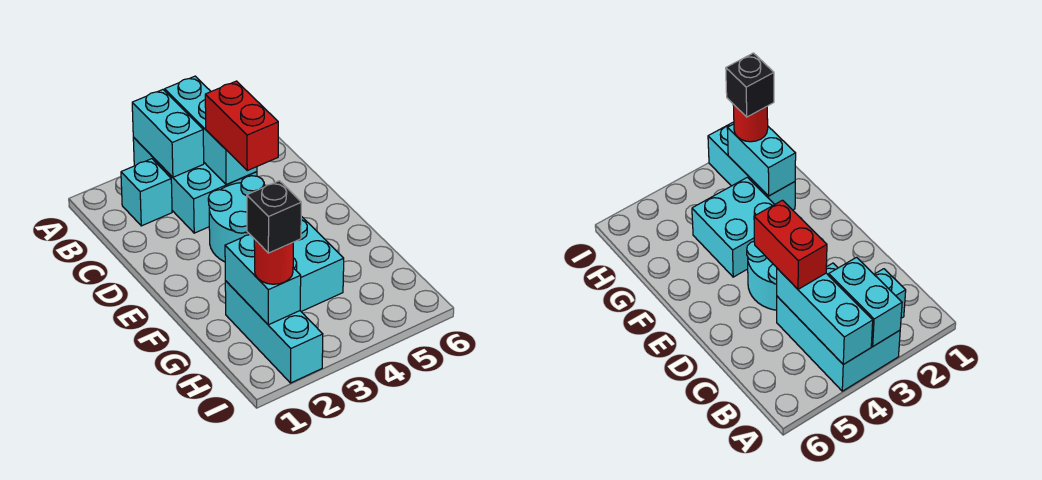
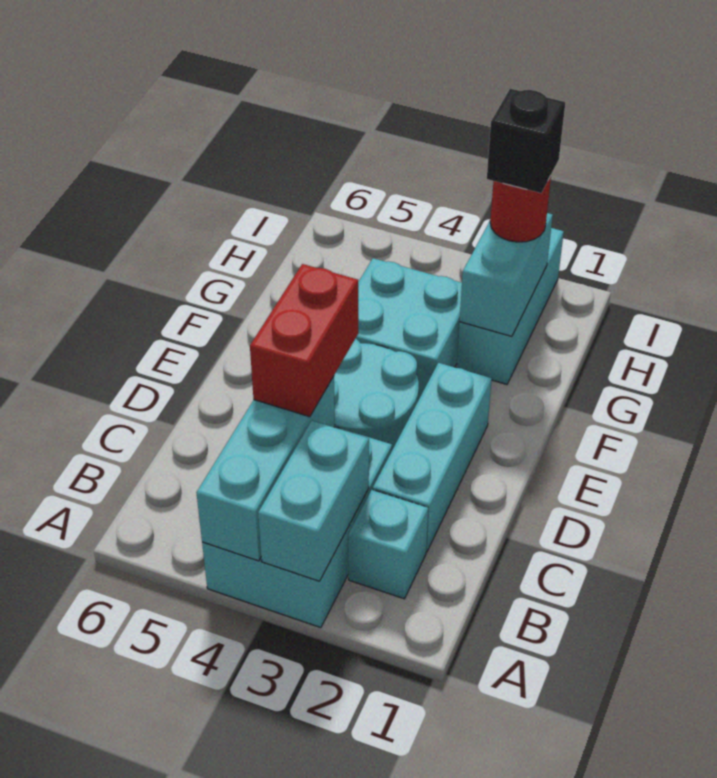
none -> cyan 1x3 brick [373,363,492,552]

